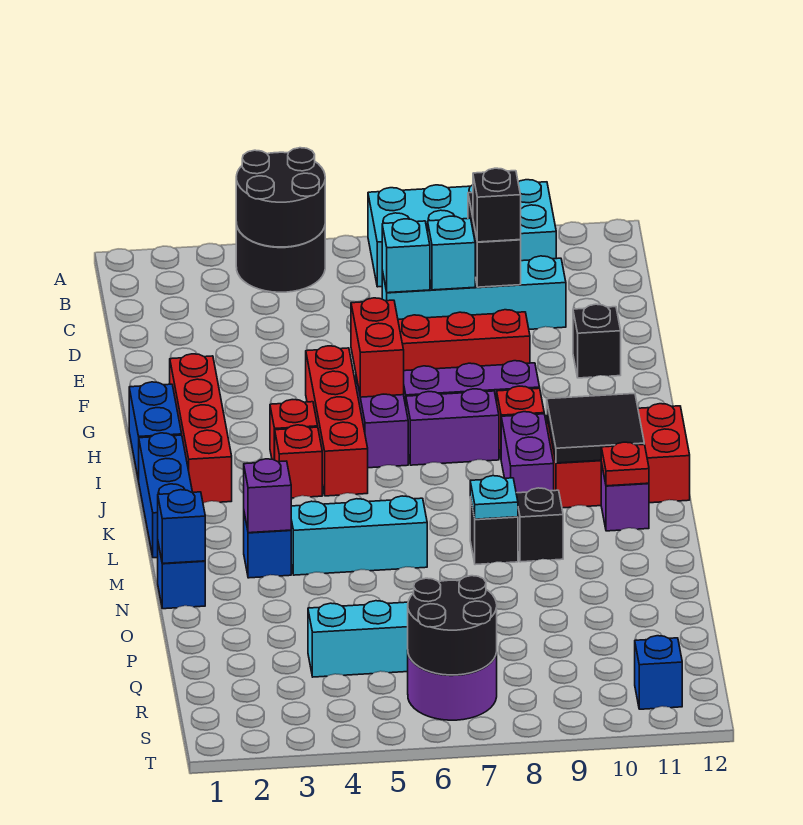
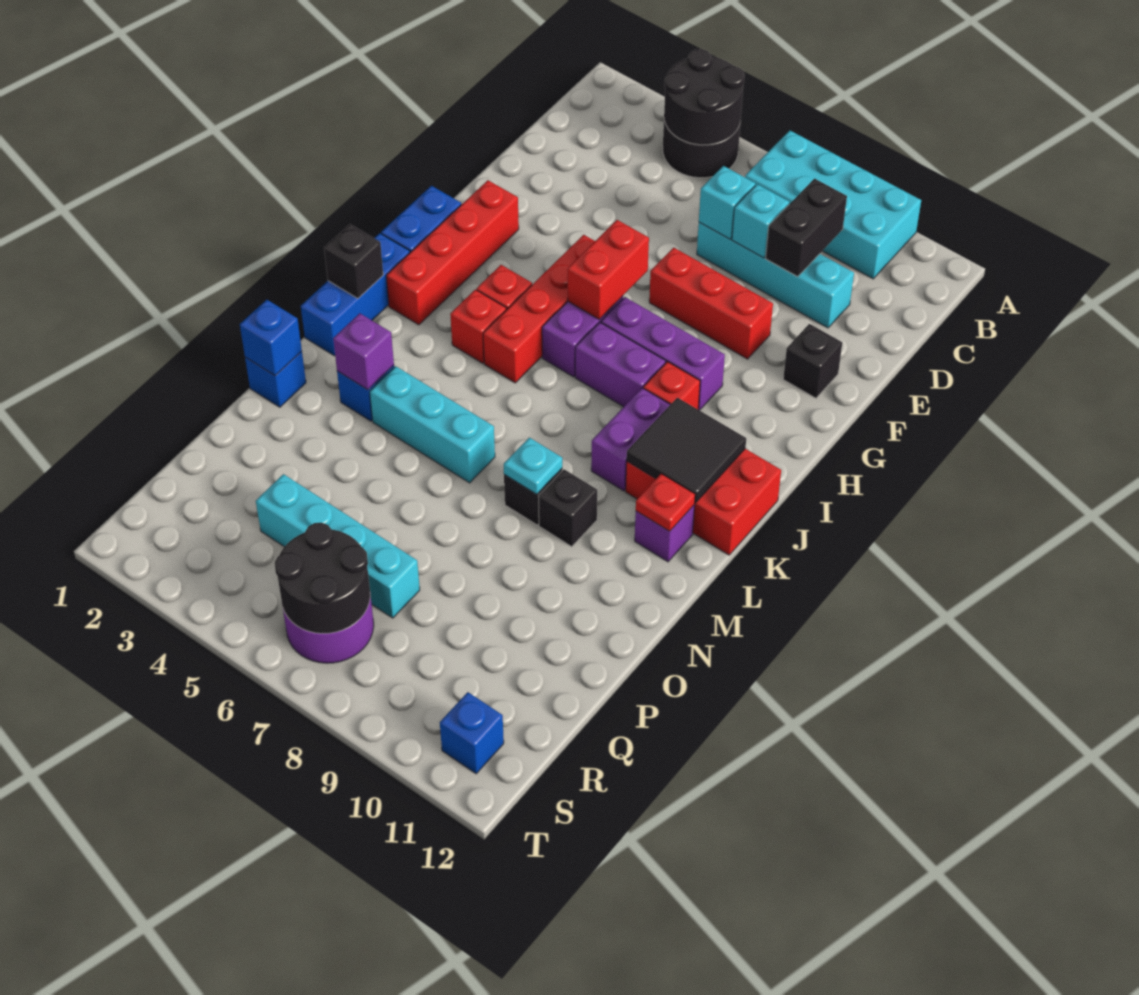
black 1x1 brick [473,168,521,242] -> black 1x1 brick moved to [324,224,383,298]

